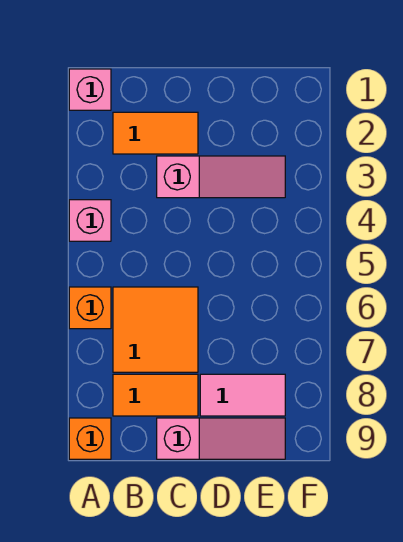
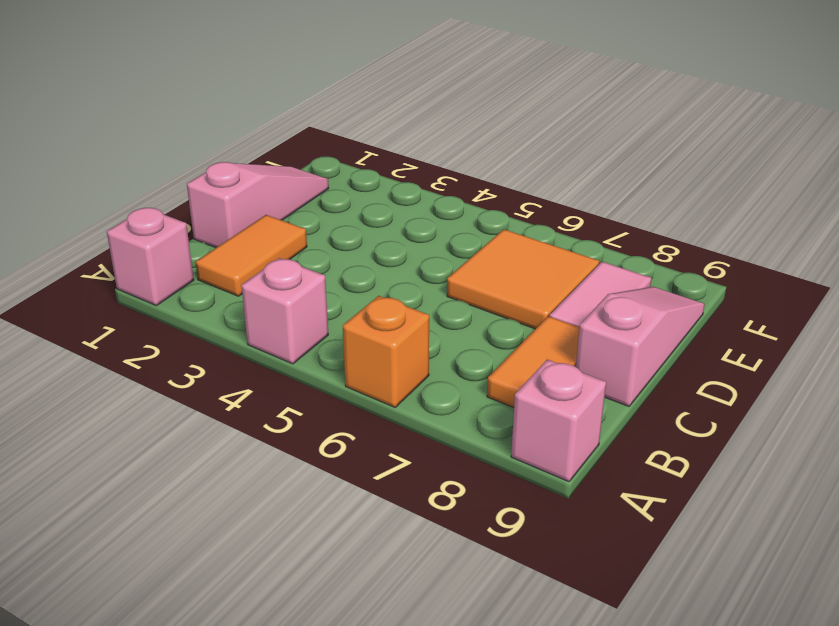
orange 1x1 brick [69,418,111,459] -> pink 1x1 brick [511,360,606,482]
orange 2x2 tile [113,287,198,372] -> orange 2x2 tile moved to [447,229,599,329]
pink 1x3 slope [157,156,285,198] -> pink 1x3 slope moved to [187,162,329,248]

